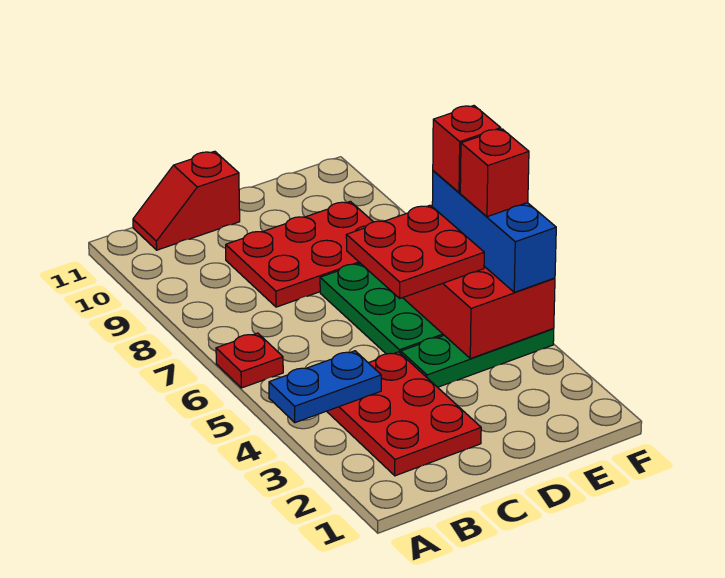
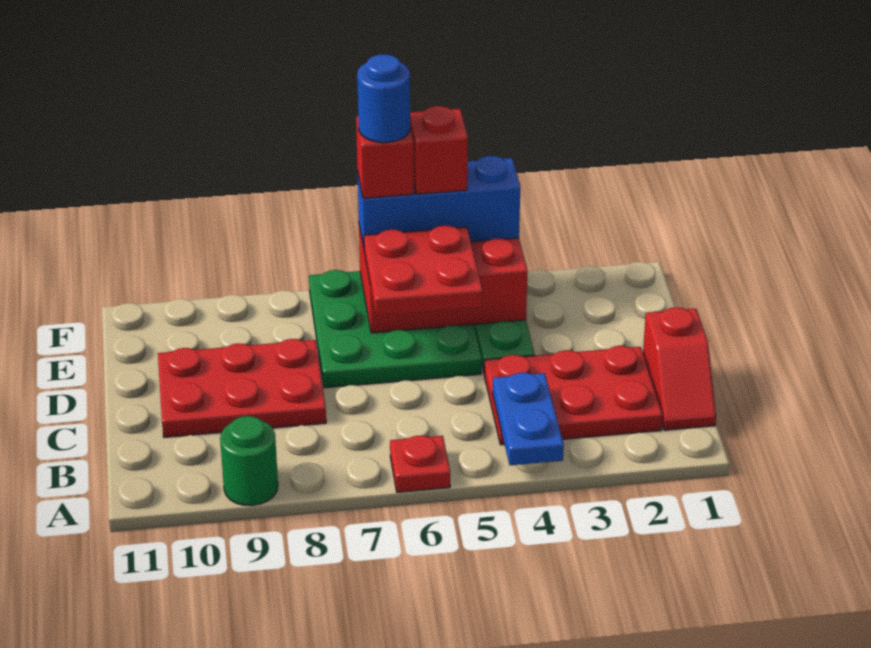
none -> green 1x1 round brick [220,416,278,506]
red 1x2 slope [133,151,240,250] -> red 1x2 slope moved to [643,307,716,430]
red 2x3 plate [226,201,373,307] -> red 2x3 plate turned to [158,339,326,438]
none -> blue 1x1 round brick [357,54,410,143]

